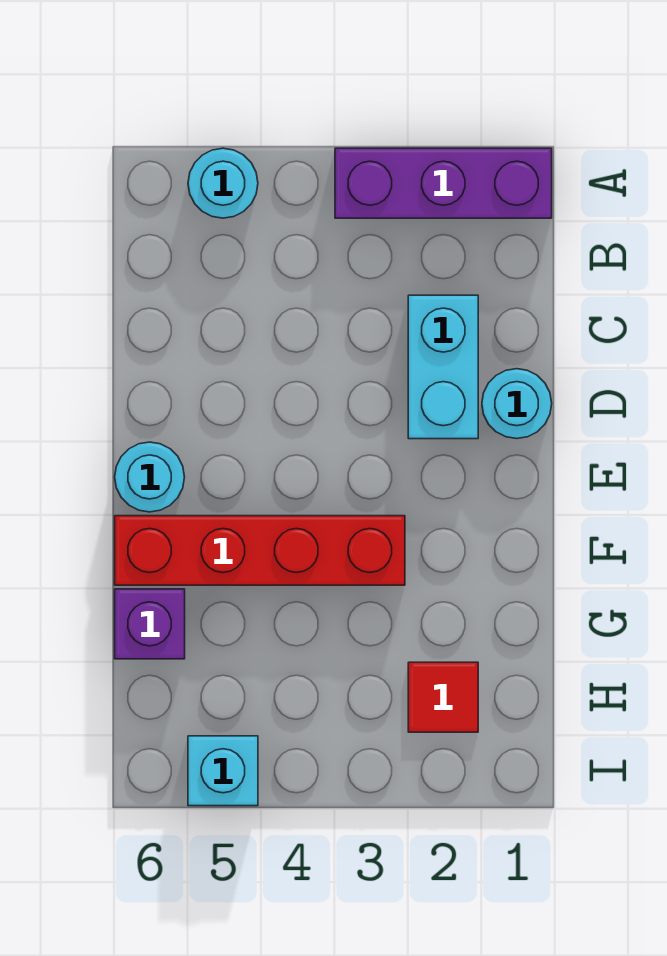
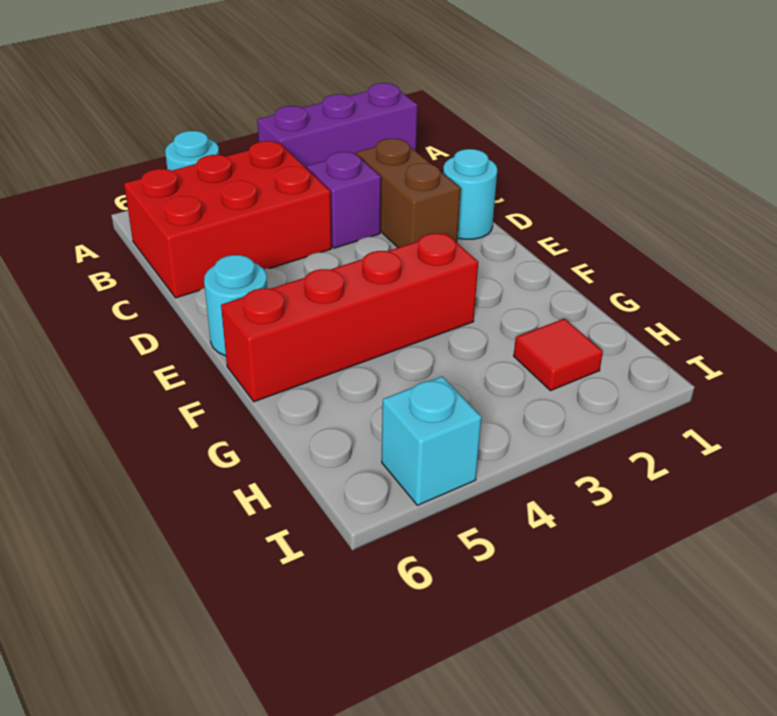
none -> red 2x3 brick [124,141,331,298]
cyan 1x2 brick [408,295,478,439] -> brown 1x2 brick [356,139,461,248]
purple 1x1 brick [115,589,185,659] -> purple 1x1 brick moved to [307,152,381,248]

